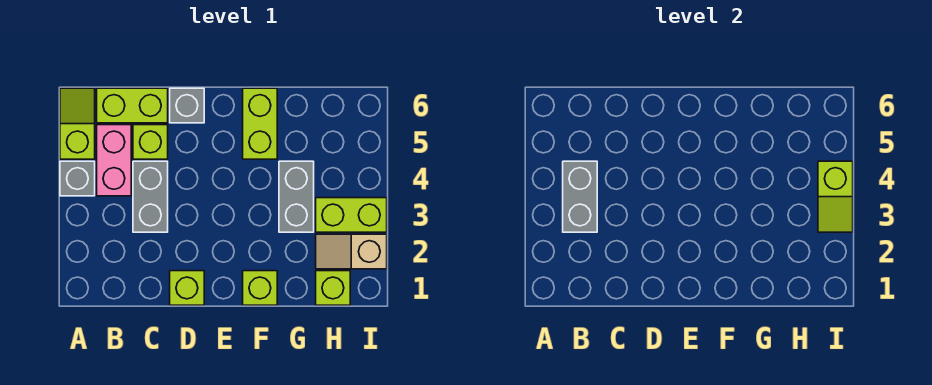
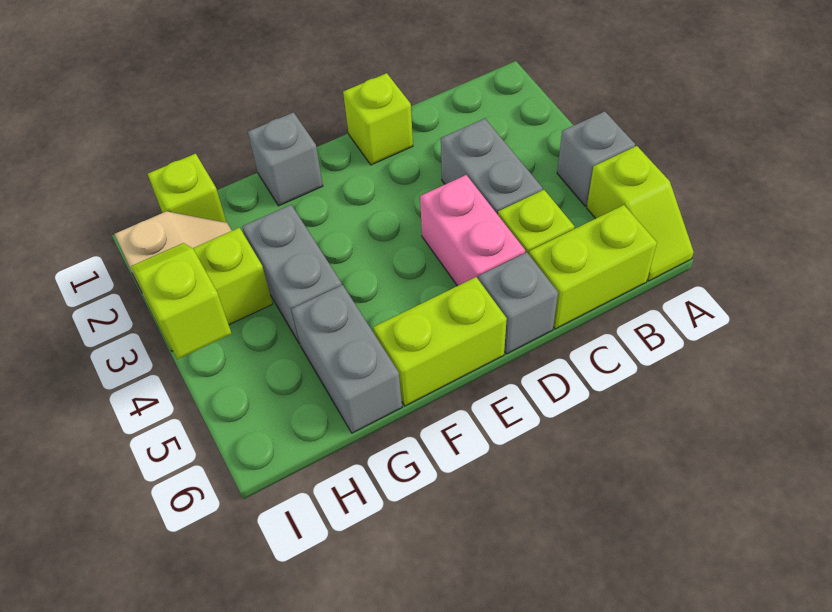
grey 1x2 brick [563,161,597,232] -> grey 1x2 brick moved to [292,285,402,433]
pink 1x2 brick [97,125,131,196] -> pink 1x2 brick moved to [420,175,525,286]
lime 1x1 brick [243,271,277,305] -> grey 1x1 brick [248,112,323,206]
lime 1x2 brick [243,88,277,159] -> lime 1x2 brick turned to [373,277,507,406]

